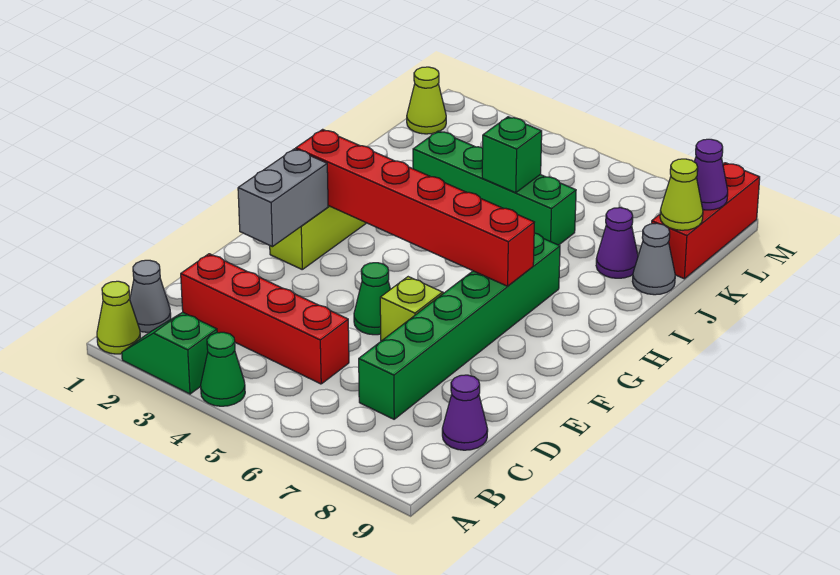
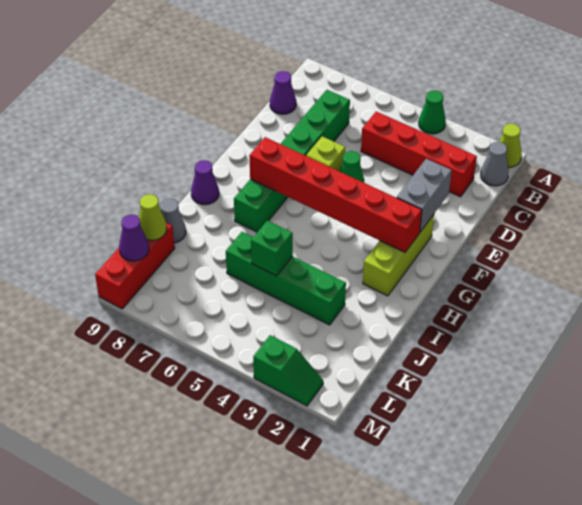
green 1x2 slope [122,312,217,394] -> green 1x2 slope moved to [253,335,323,406]
purple 1x1 cone [596,208,638,278] -> purple 1x1 cone moved to [191,160,219,205]
lime 1x1 cone [407,67,446,134] -> none

